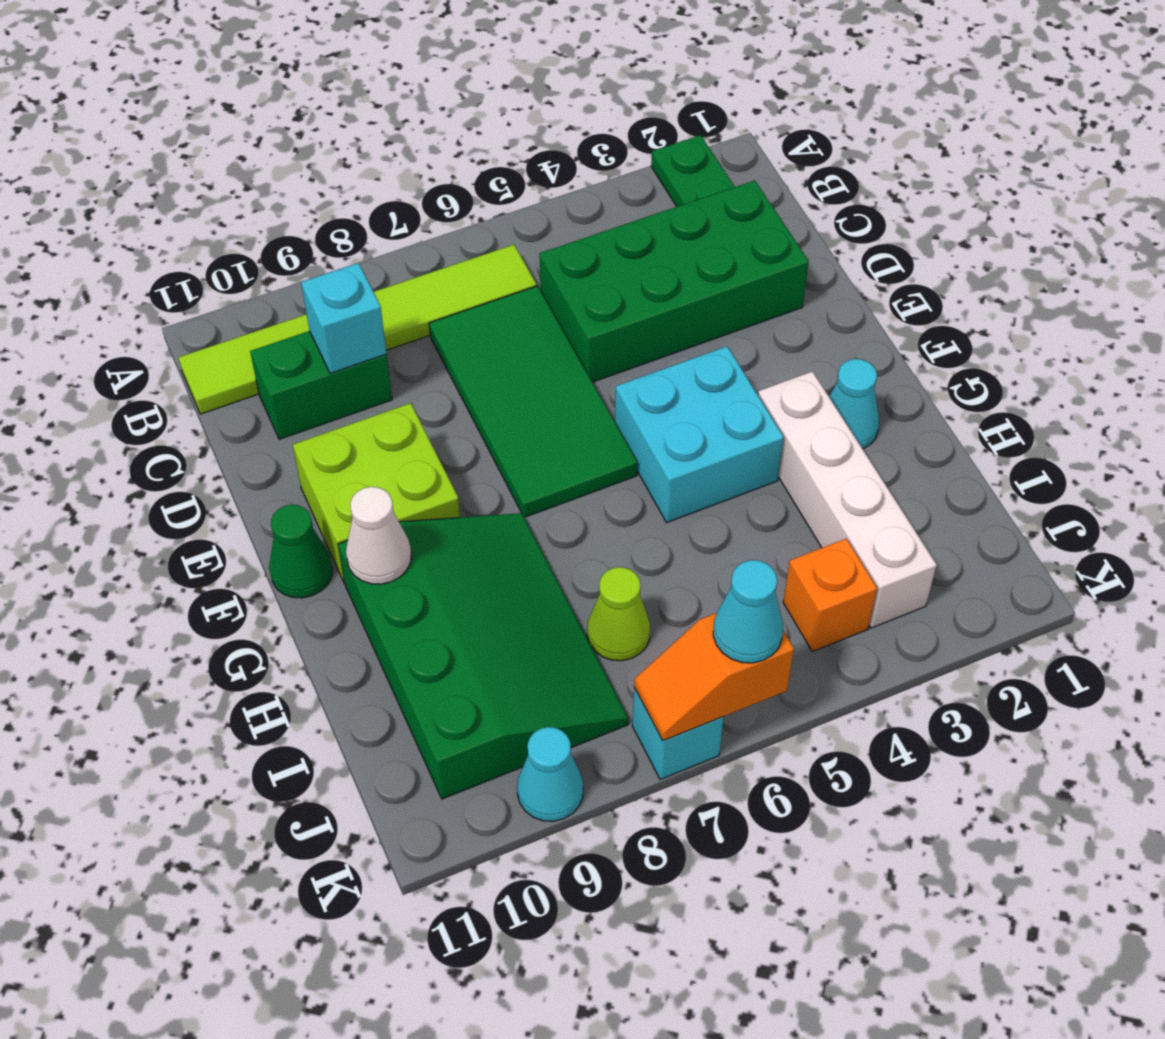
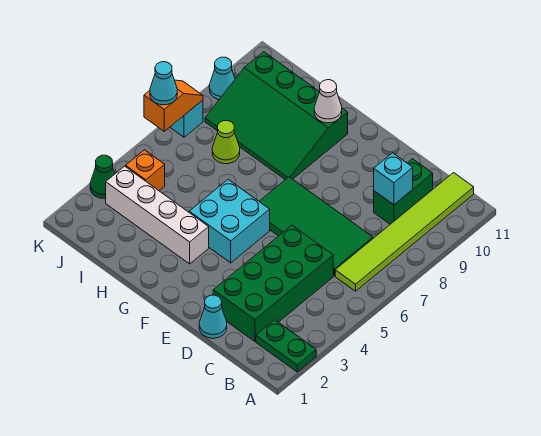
lime 2x2 brick [293,403,460,584] -> none
green 1x1 cone [269,505,333,598] -> green 1x1 cone moved to [90,155,115,198]
cyan 1x1 cone [829,359,879,449] -> cyan 1x1 cone moved to [199,295,227,338]

